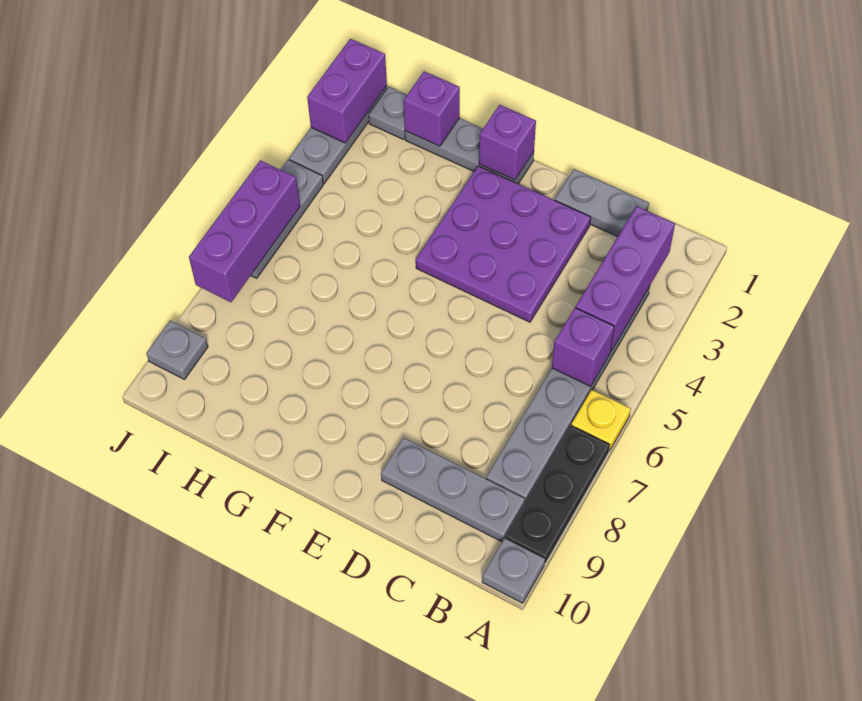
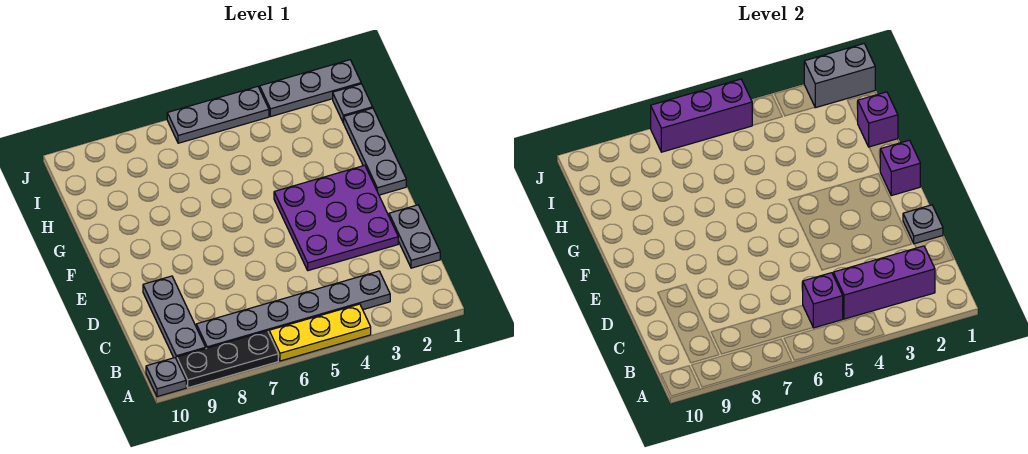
yellow 1x1 plate [571,390,631,451] -> yellow 1x3 plate [269,304,371,361]
purple 1x2 brick [307,39,387,143] -> grey 1x2 brick [804,44,875,108]
grey 1x1 plate [146,321,208,379] -> grey 1x1 plate moved to [903,205,943,244]

